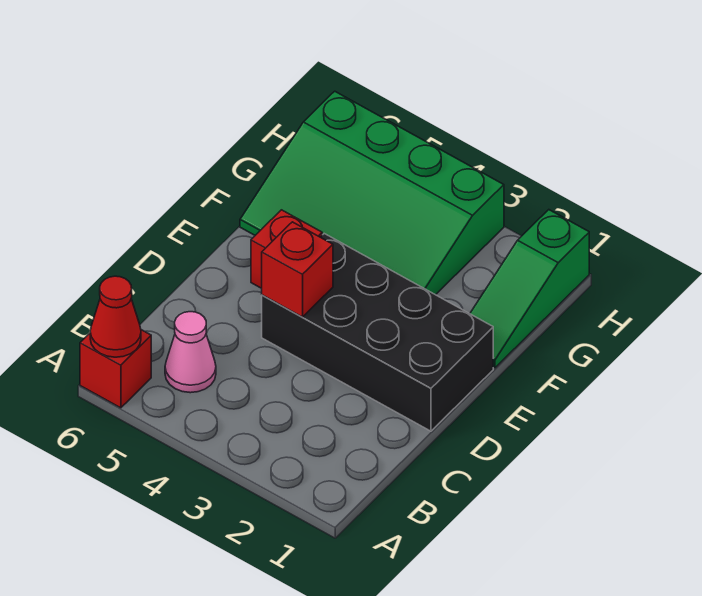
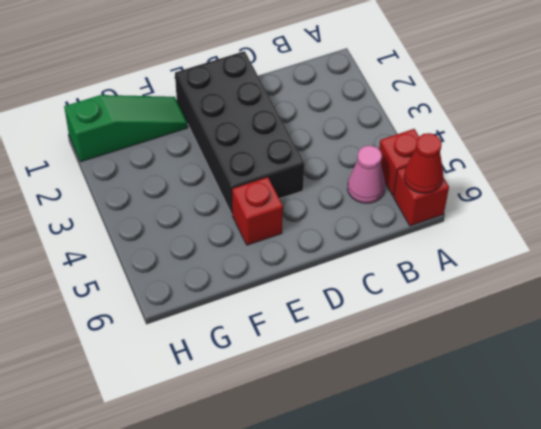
red 1x1 brick [262,222,333,317] -> red 1x1 brick moved to [379,129,419,196]
green 3x4 slope [240,91,504,295] -> none

